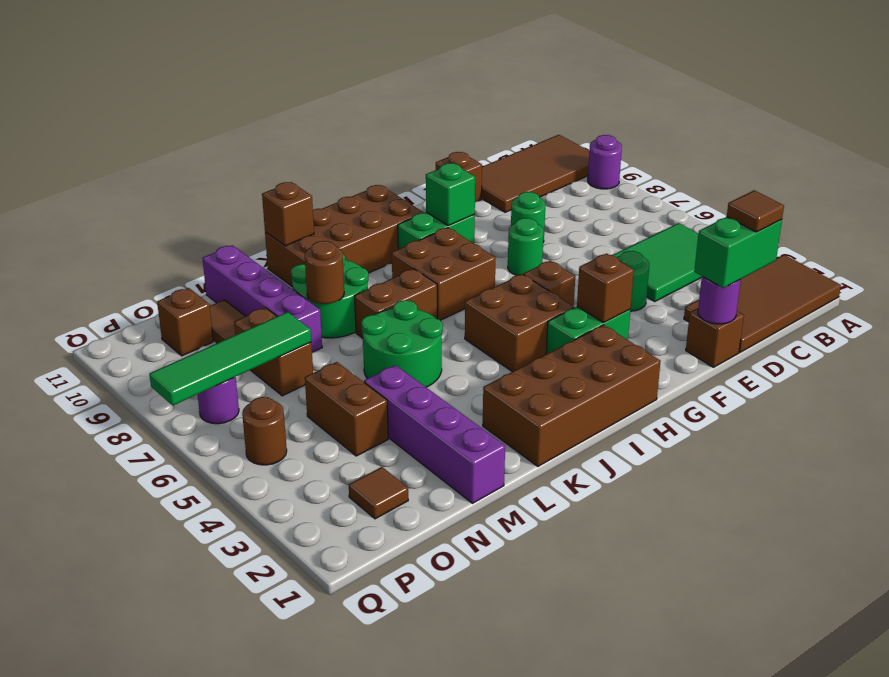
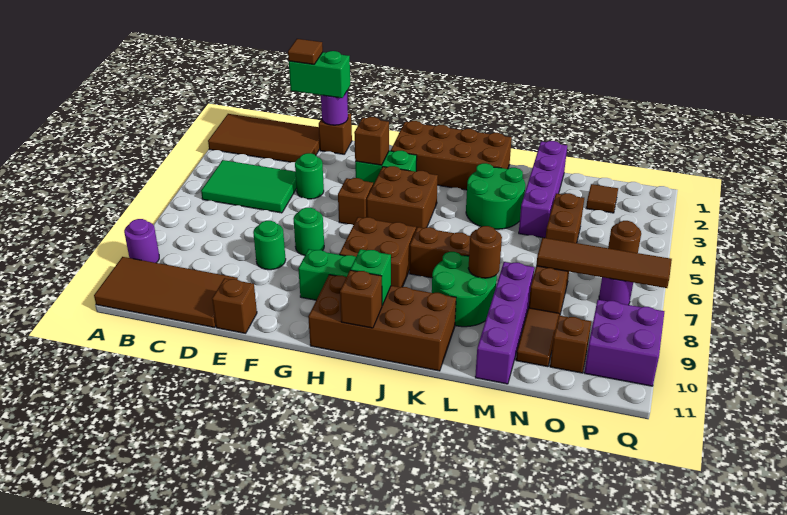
green 1x1 brick [426,163,475,226] -> green 1x1 brick moved to [350,249,391,305]
green 2x2 round brick [361,300,443,387] -> green 2x2 round brick moved to [466,163,525,229]
brown 1x1 brick [262,182,314,246] -> brown 1x1 brick moved to [340,270,382,328]
green 1x4 tile [149,312,311,405] -> brown 1x4 tile [536,238,672,288]
none -> purple 2x2 brick [584,300,664,386]

